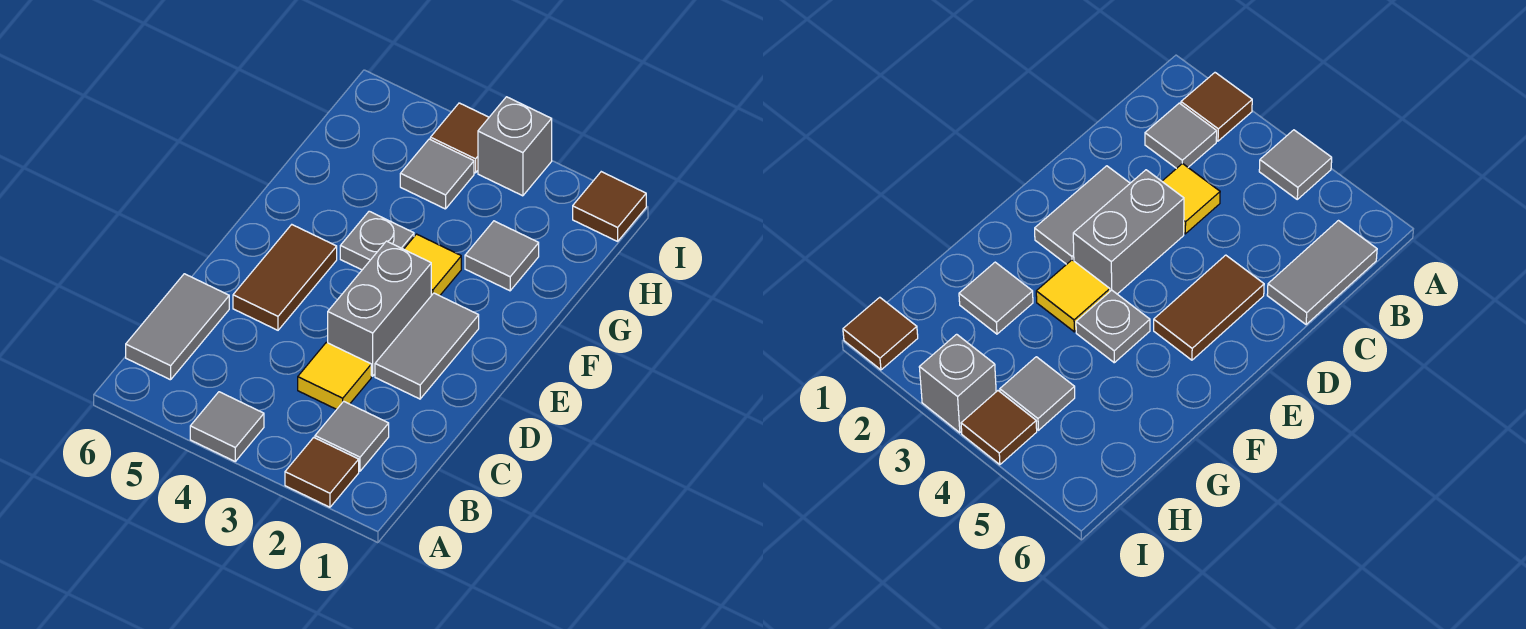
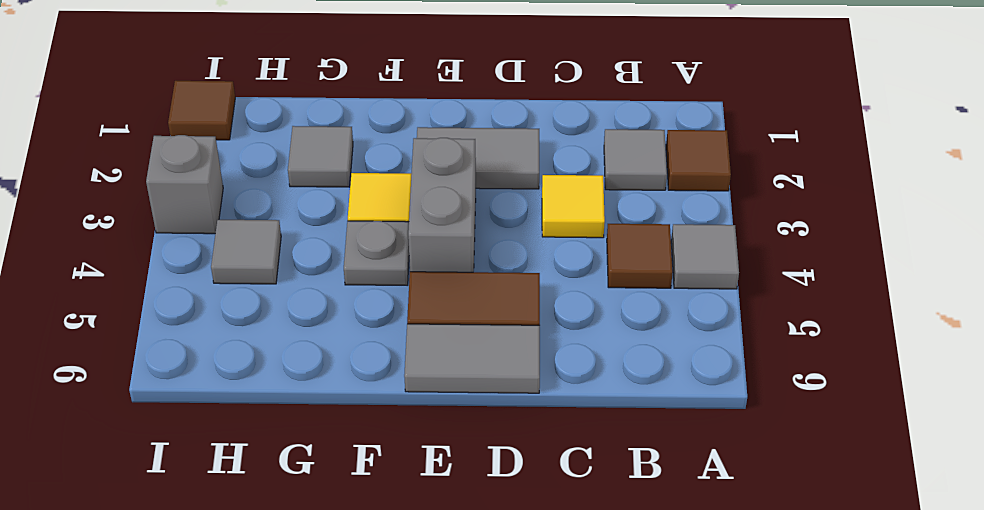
grey 1x2 tile [126,274,229,380] -> grey 1x2 tile moved to [404,324,540,393]
grey 1x2 brick [328,241,431,376] -> grey 1x2 brick turned to [408,138,476,272]
brown 1x1 tile [430,103,489,173] -> brown 1x1 tile moved to [607,224,673,288]

